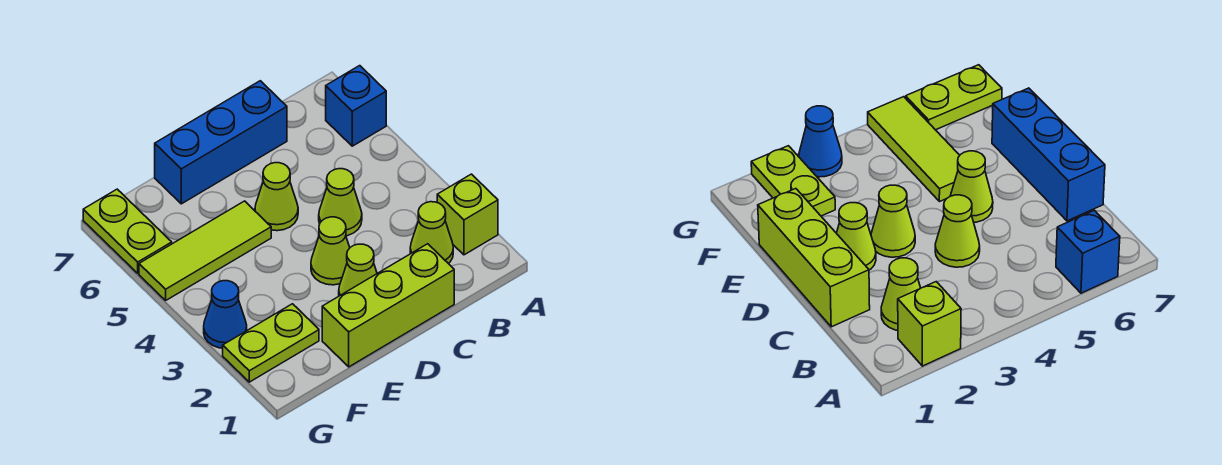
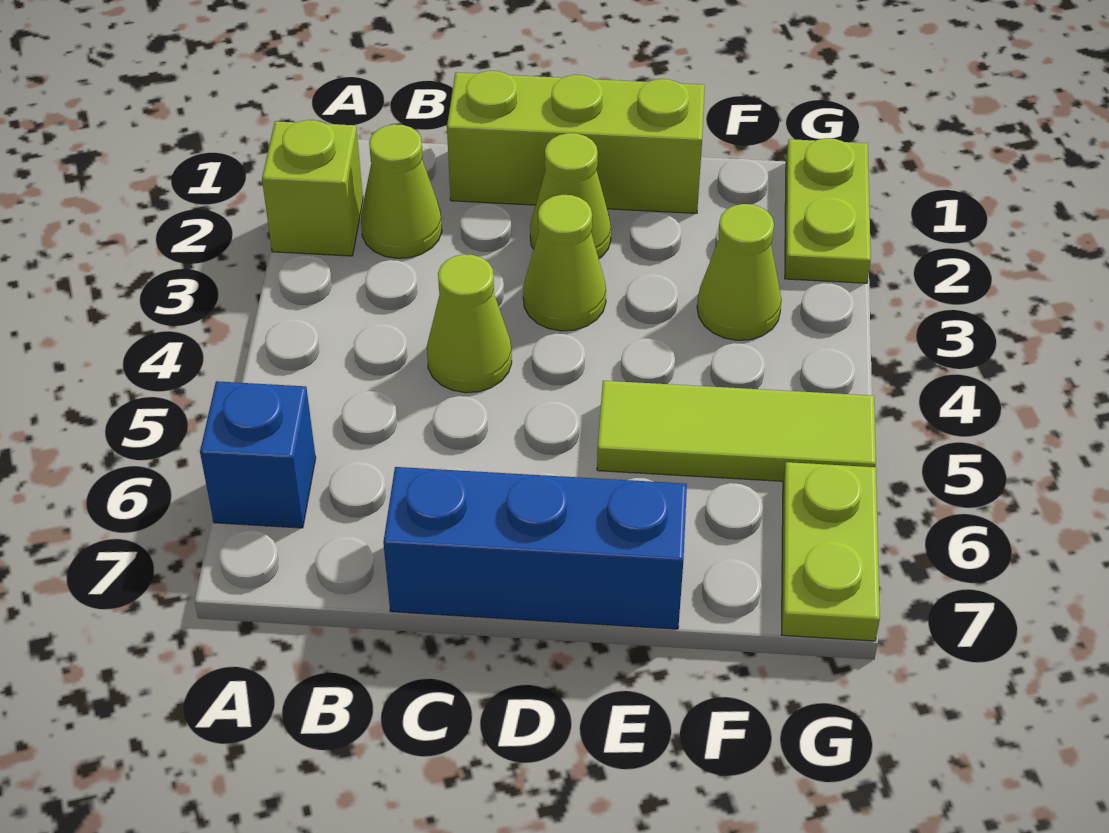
lime 1x1 cone [255,163,298,231] -> lime 1x1 cone moved to [697,204,782,340]
lime 1x2 plate [223,304,319,382] -> lime 1x2 plate turned to [785,138,871,283]
blue 1x1 cone [204,281,247,348] -> none

